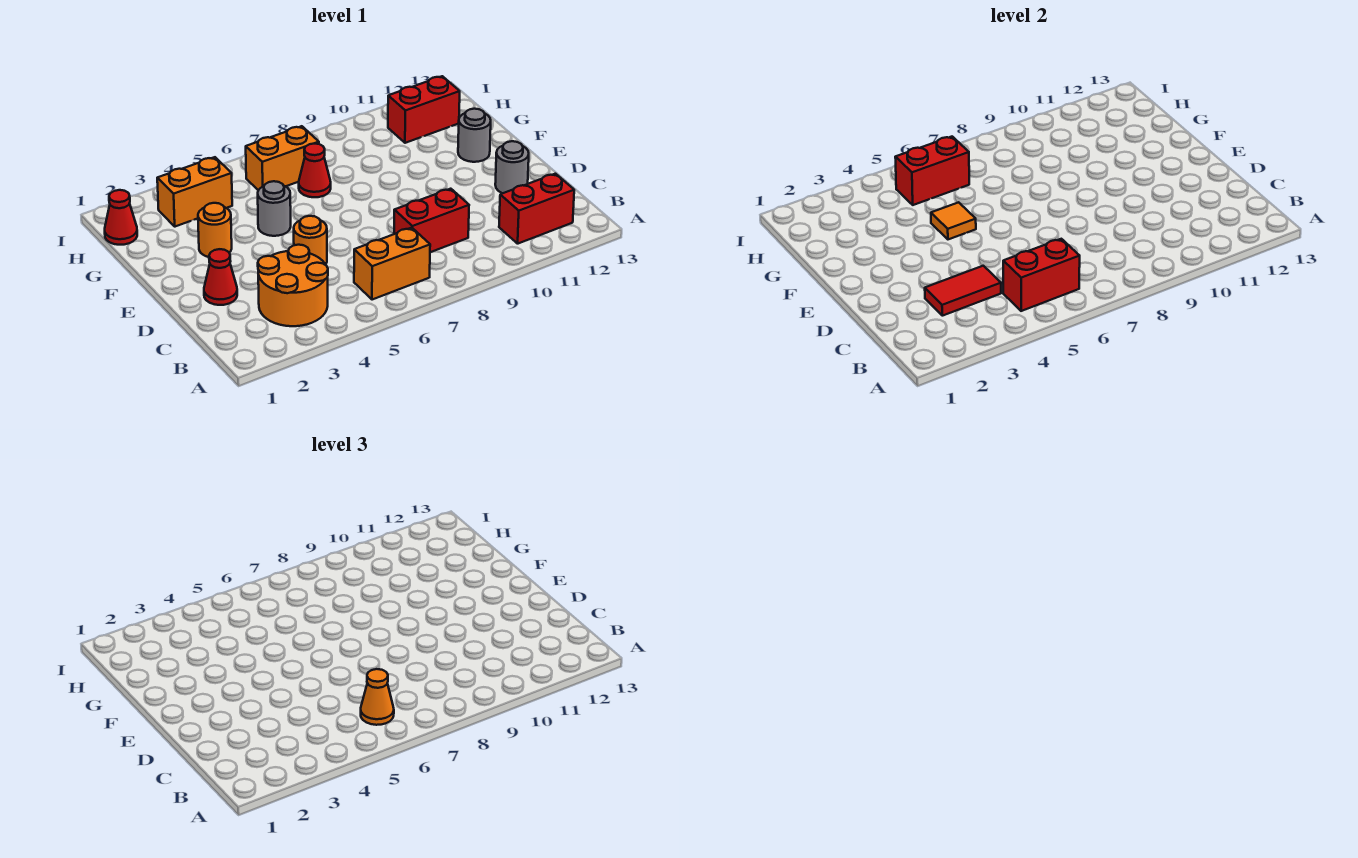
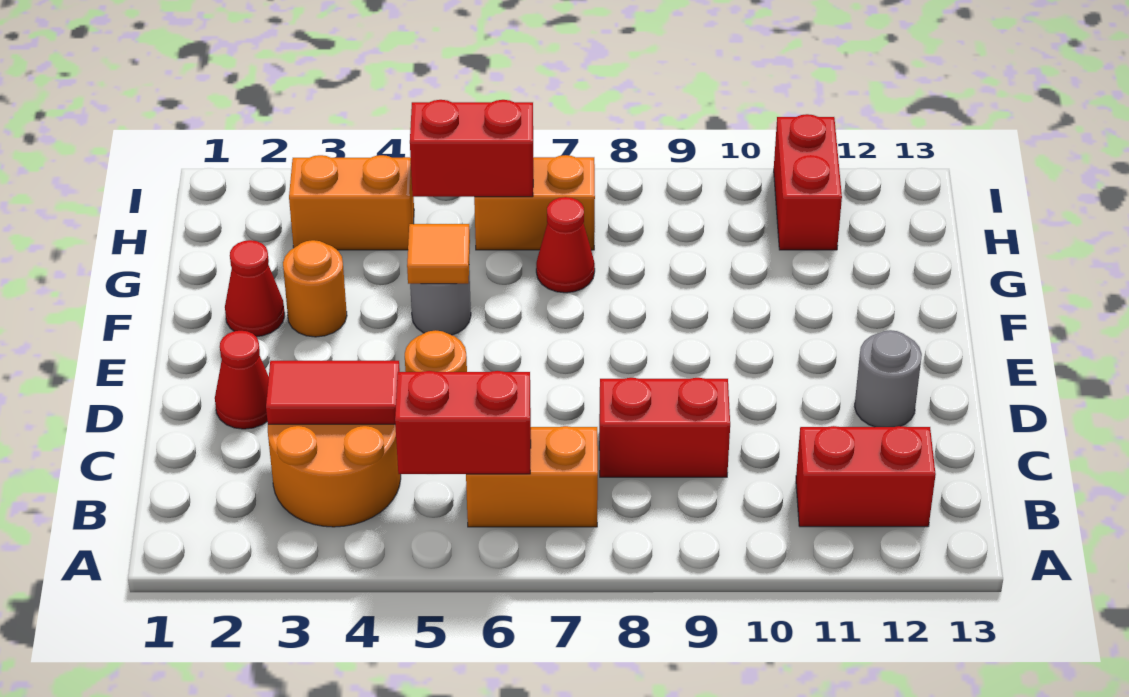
orange 1x1 cone [361,669,394,725] -> none
grey 1x1 round brick [458,109,491,162] -> none
red 1x1 cone [105,190,137,245] -> red 1x1 cone moved to [225,240,285,337]
red 1x2 brick [388,76,460,143] -> red 1x2 brick turned to [774,114,842,250]

